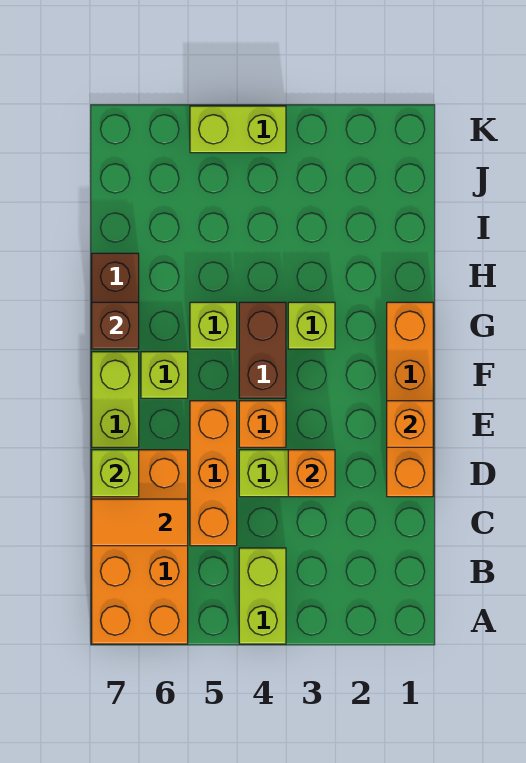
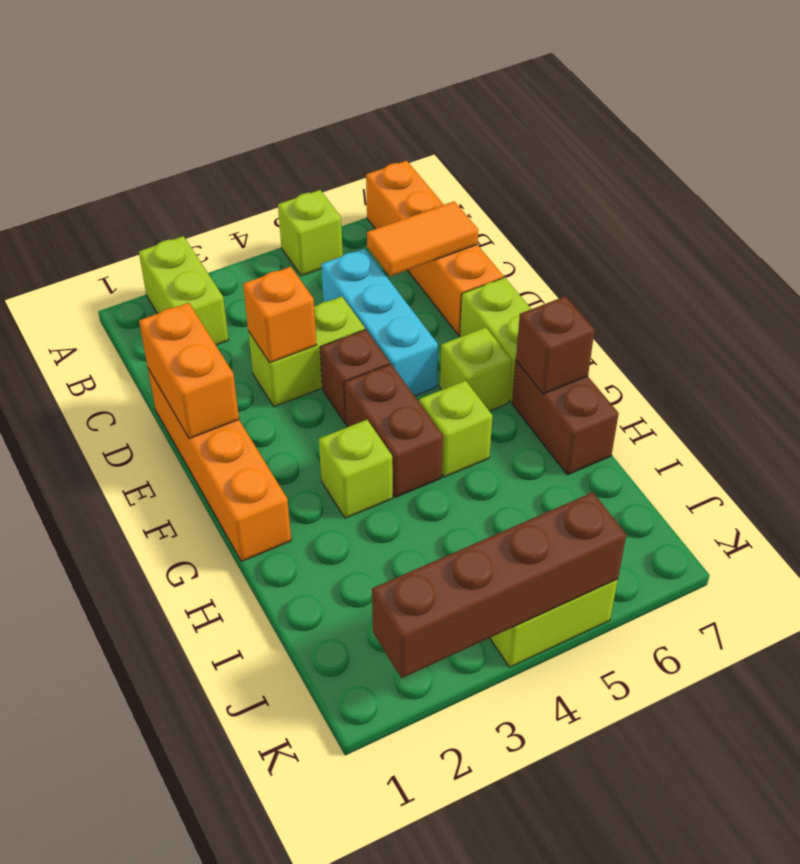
lime 1x2 brick [239,548,286,644] -> lime 1x2 brick moved to [139,236,229,345]
orange 2x4 brick [92,450,188,644] -> orange 1x4 brick [366,161,504,335]
orange 1x3 brick [190,401,237,546] -> cyan 1x3 brick [321,248,438,396]
lime 1x1 brick [92,450,139,497] -> lime 1x1 brick moved to [278,190,343,276]
orange 1x1 brick [387,401,433,447] -> orange 1x2 brick [139,303,239,439]
orange 1x1 brick [239,401,286,447] -> brown 1x1 brick [320,330,390,423]
none -> brown 1x4 brick [372,492,626,678]

